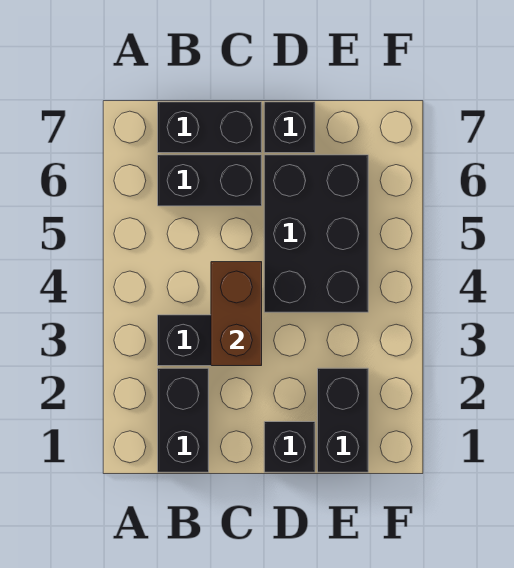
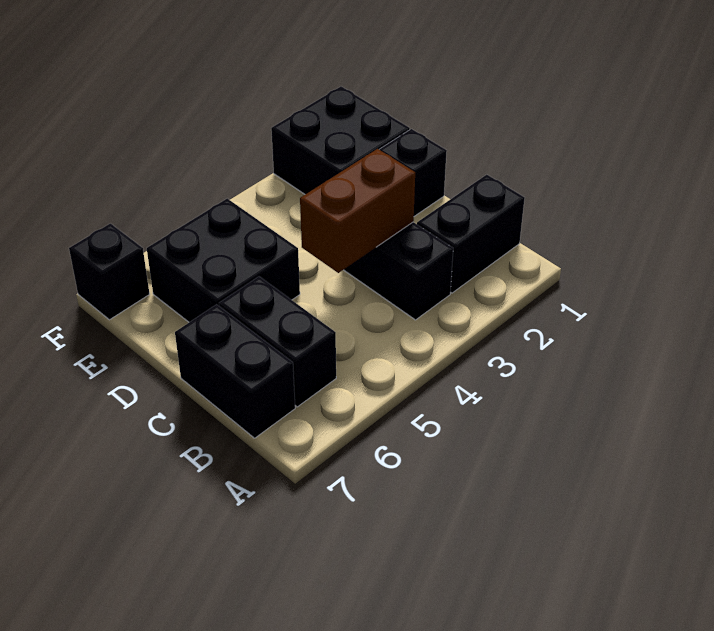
black 2x3 brick [264,155,368,312] -> black 2x2 brick [147,199,300,322]
black 1x1 brick [264,102,315,153] -> black 1x1 brick moved to [69,223,149,320]
black 1x2 brick [318,368,368,472] -> black 2x2 brick [271,87,410,194]

